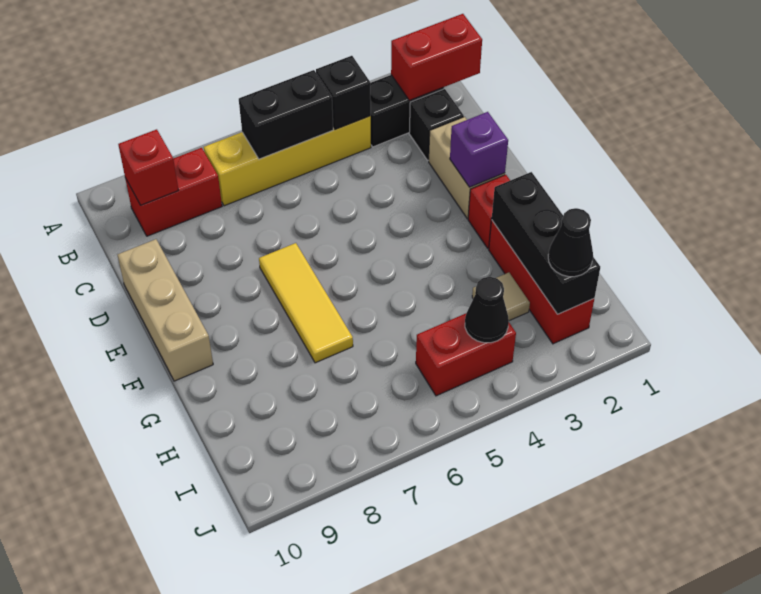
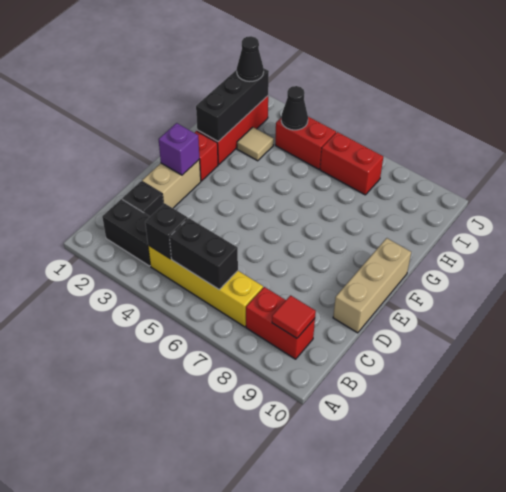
red 1x2 brick [391,14,482,100] -> red 1x2 brick moved to [320,132,383,195]
red 1x1 brick [118,129,179,205] -> red 1x1 tile [272,295,316,338]
yellow 1x3 tile [259,243,353,363] -> none

